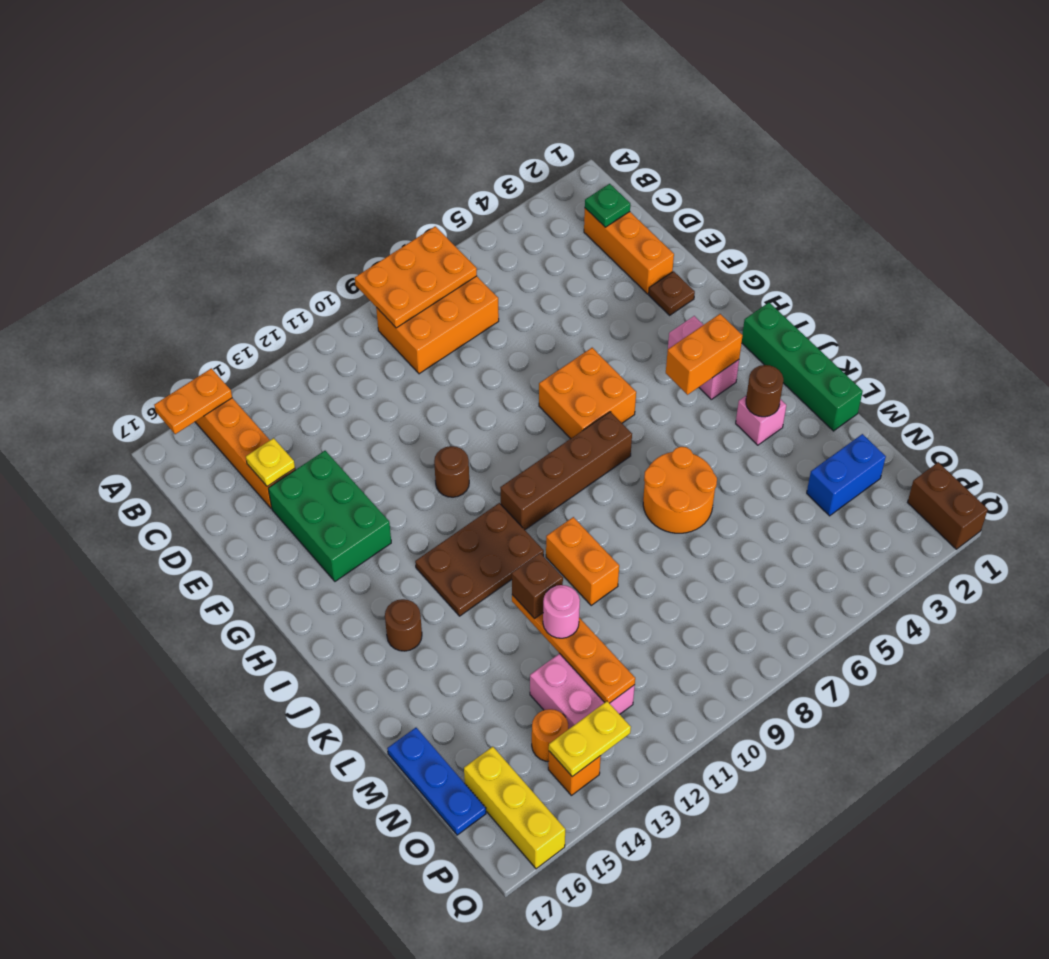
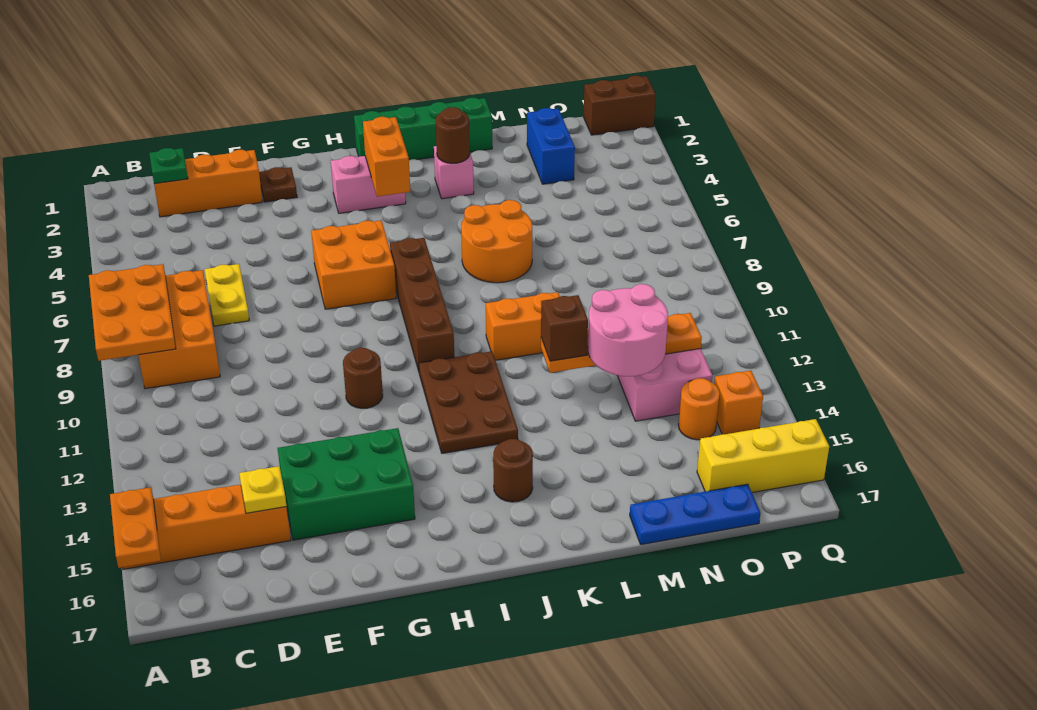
pink 1x1 round brick [543,585,580,638] -> pink 2x2 round brick [588,284,668,376]
yellow 1x2 plate [549,701,631,777] -> yellow 1x2 plate moved to [205,264,249,326]

